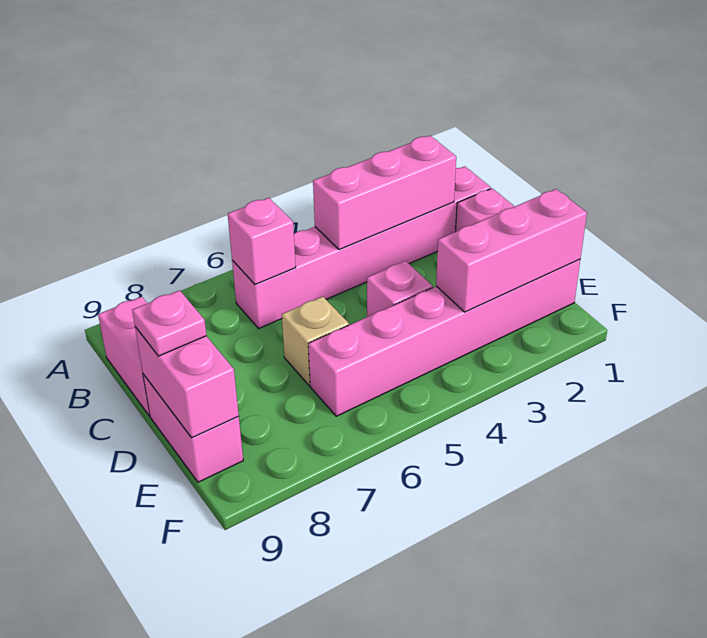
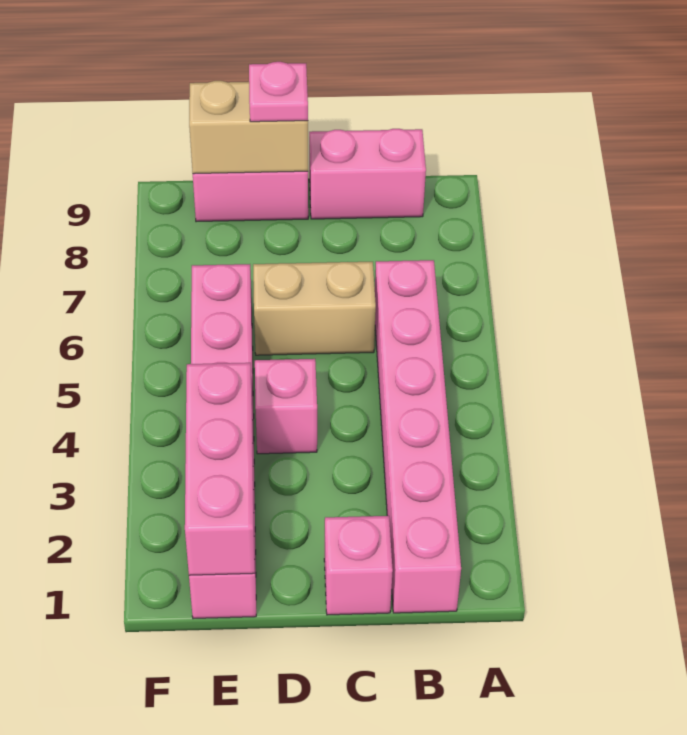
pink 1x3 brick [313,136,456,250] -> none
pink 1x1 brick [228,198,296,284] -> none
tan 1x1 brick [282,297,349,386] -> tan 1x2 brick [253,262,376,355]
pink 1x2 brick [135,327,239,438] -> tan 1x2 brick [189,81,308,174]

